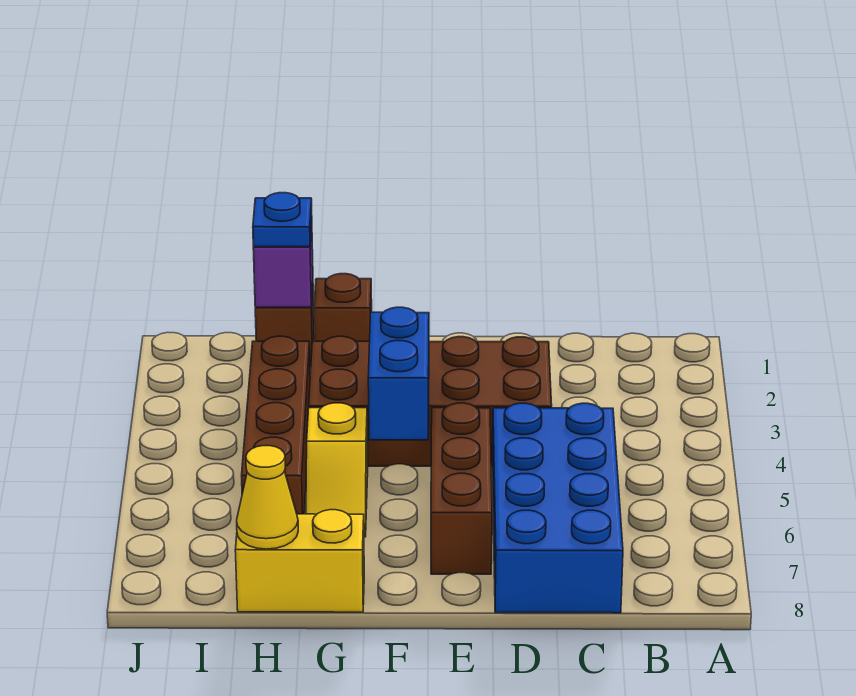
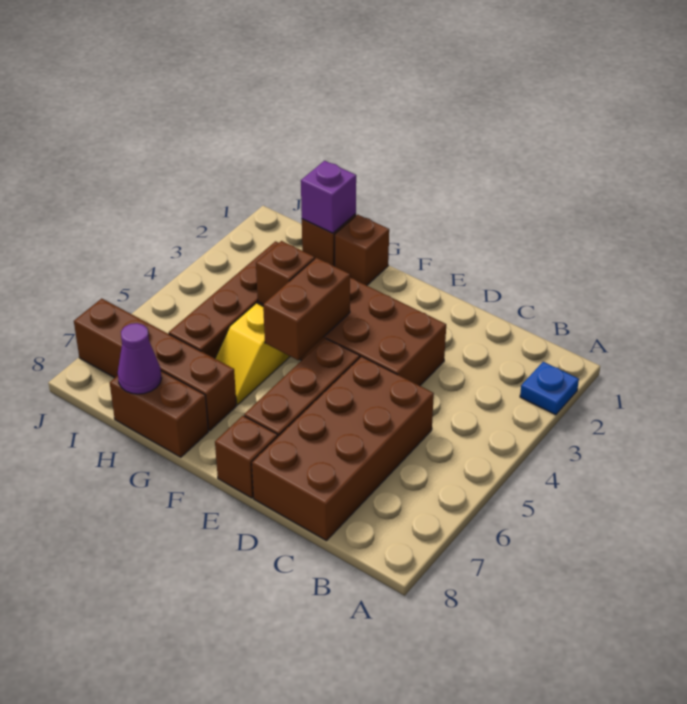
blue 2x4 brick [492,403,623,613] -> brown 2x4 brick [252,356,434,541]
none -> brown 1x1 brick [215,416,278,498]
blue 1x2 brick [368,307,429,440] -> brown 1x2 brick [263,258,350,360]
none -> brown 1x1 brick [256,241,315,304]
none -> brown 1x4 brick [74,298,237,430]
yellow 1x2 brick [235,510,364,612] -> brown 1x2 brick [110,371,208,457]
blue 1x1 plate [253,193,312,247] -> blue 1x1 plate moved to [520,362,579,415]
yellow 1x1 cone [237,446,298,549] -> purple 1x1 cone [118,323,162,394]

